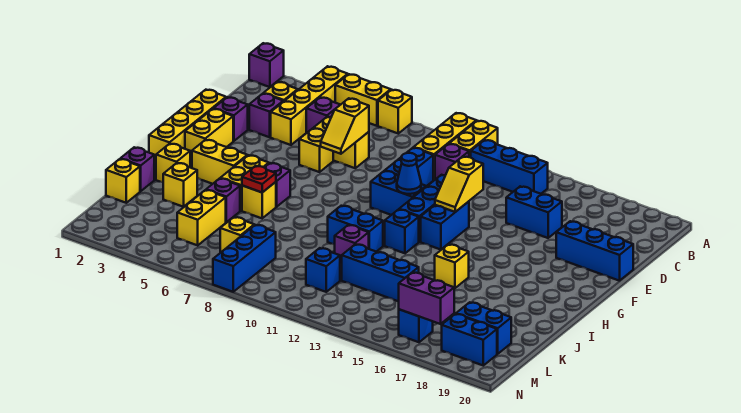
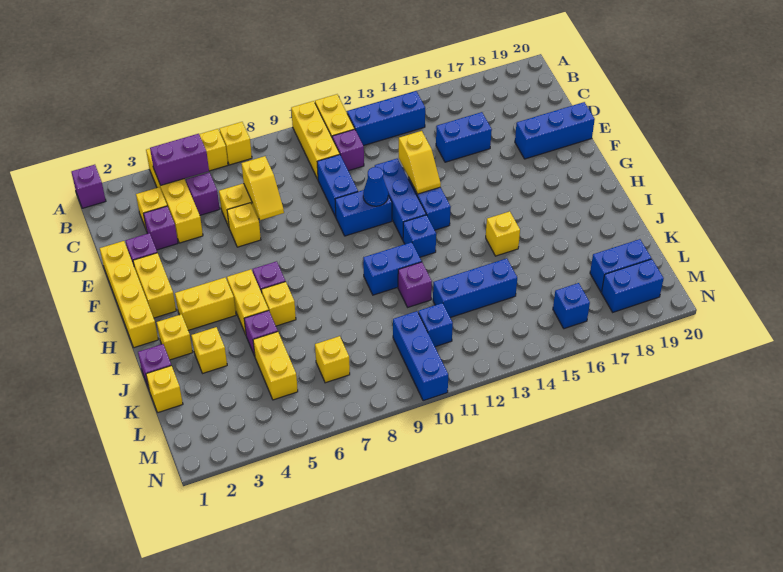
red 1x1 plate [242,166,276,192] -> none
blue 1x3 brick [213,225,276,292] -> blue 1x3 brick moved to [393,311,448,401]
purple 1x2 brick [399,272,454,324] -> purple 1x2 brick moved to [150,134,209,185]

